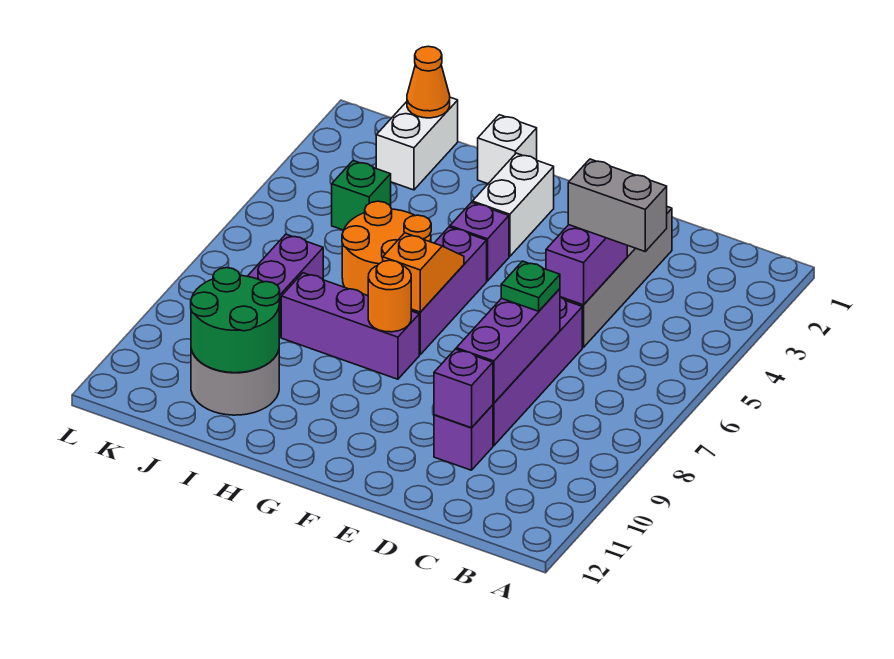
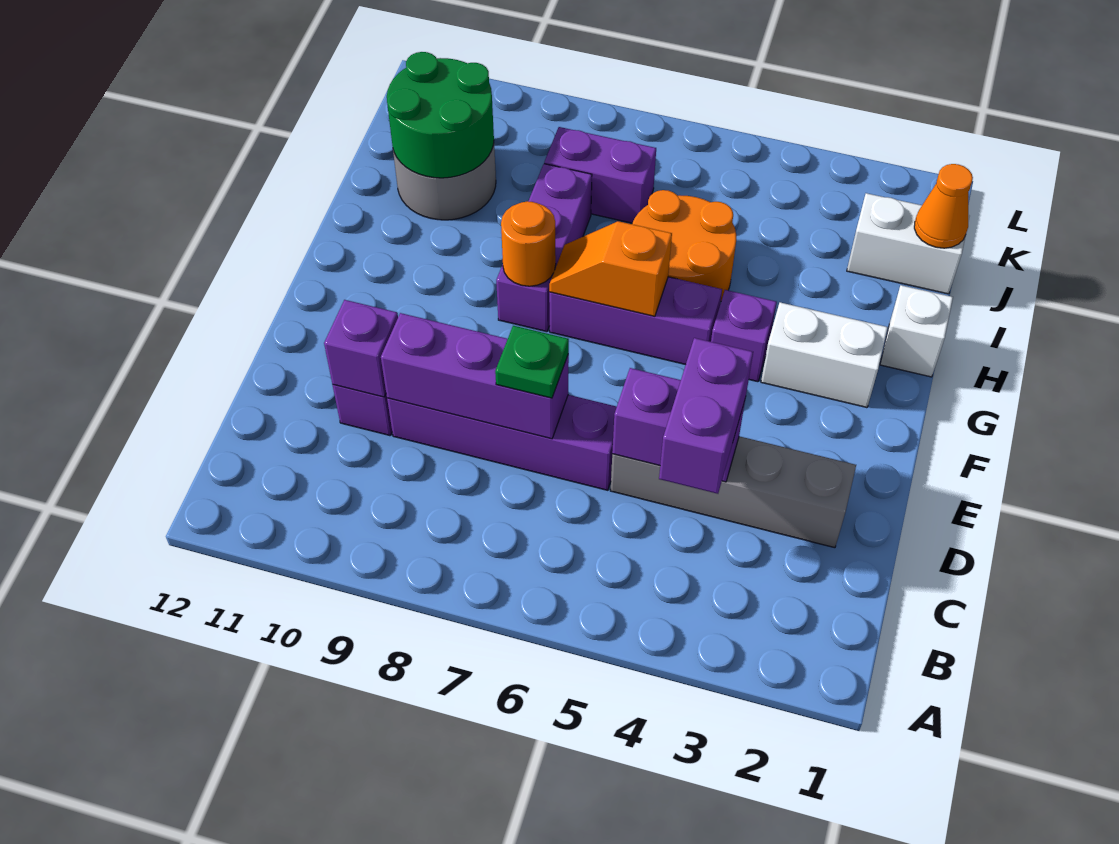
grey 1x2 brick [568,159,667,251] -> purple 1x2 brick [659,338,753,494]
orange 1x2 slope [383,233,464,312] -> orange 1x2 slope turned to [549,221,672,316]
green 1x1 brick [332,161,391,230] -> none

